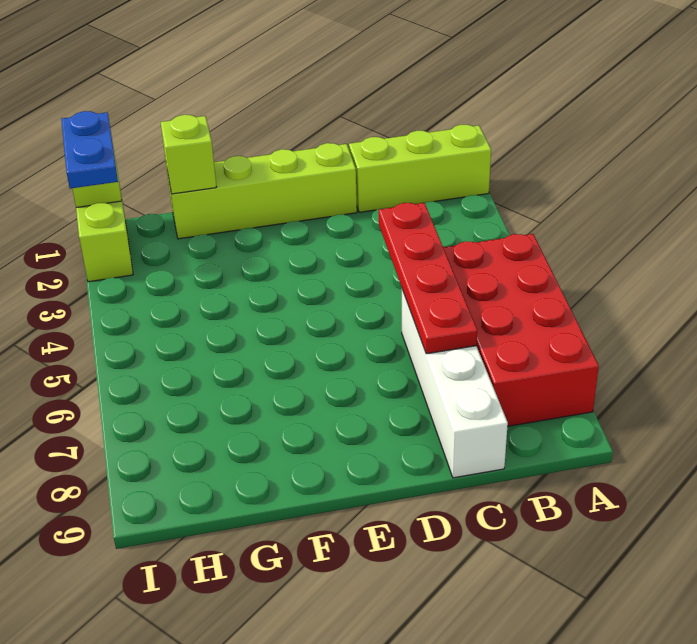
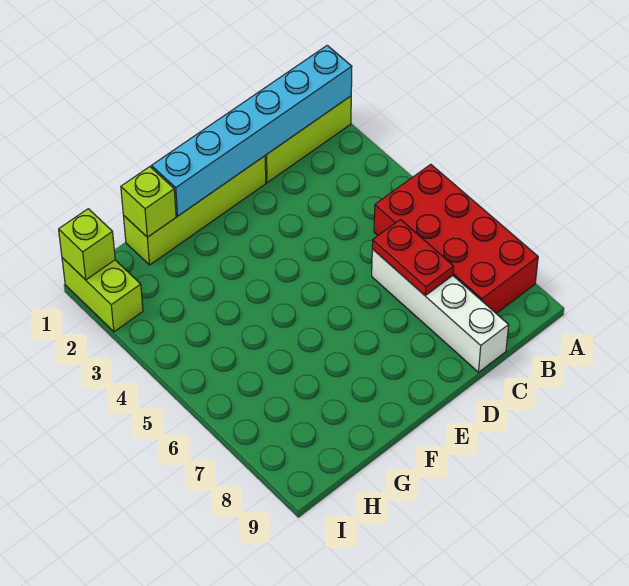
none -> cyan 1x6 brick [152,45,352,216]
red 1x4 plate [379,203,477,354] -> red 1x2 plate [372,220,454,295]
blue 1x2 plate [61,111,118,189] -> none

